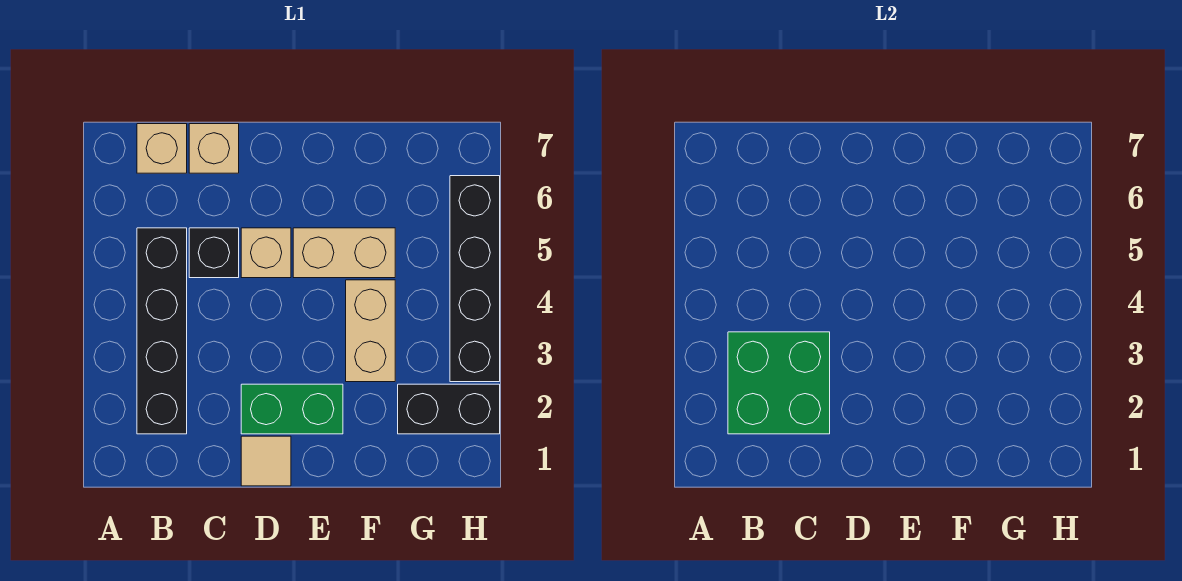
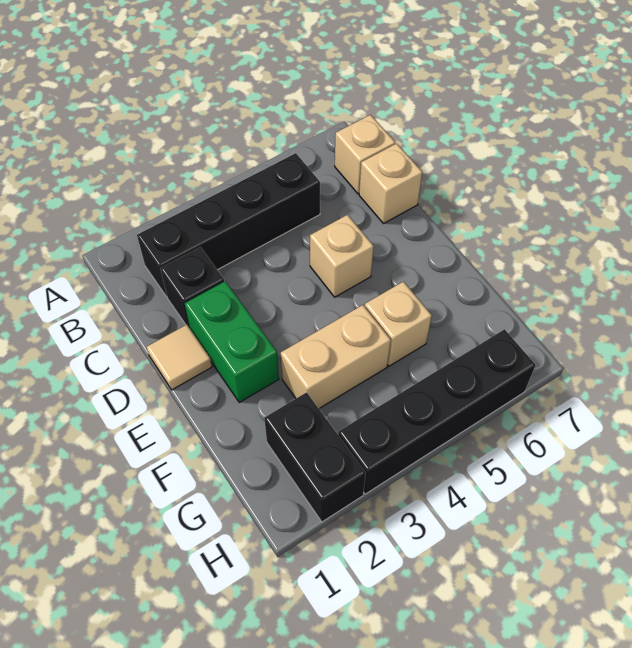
green 2x2 brick [728,332,830,434] -> none
black 1x1 brick [189,228,239,278] -> black 1x1 brick moved to [160,247,224,328]
tan 1x2 brick [293,228,395,278] -> tan 1x1 brick [365,282,432,366]

